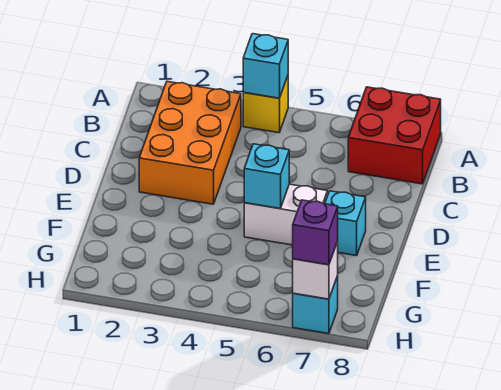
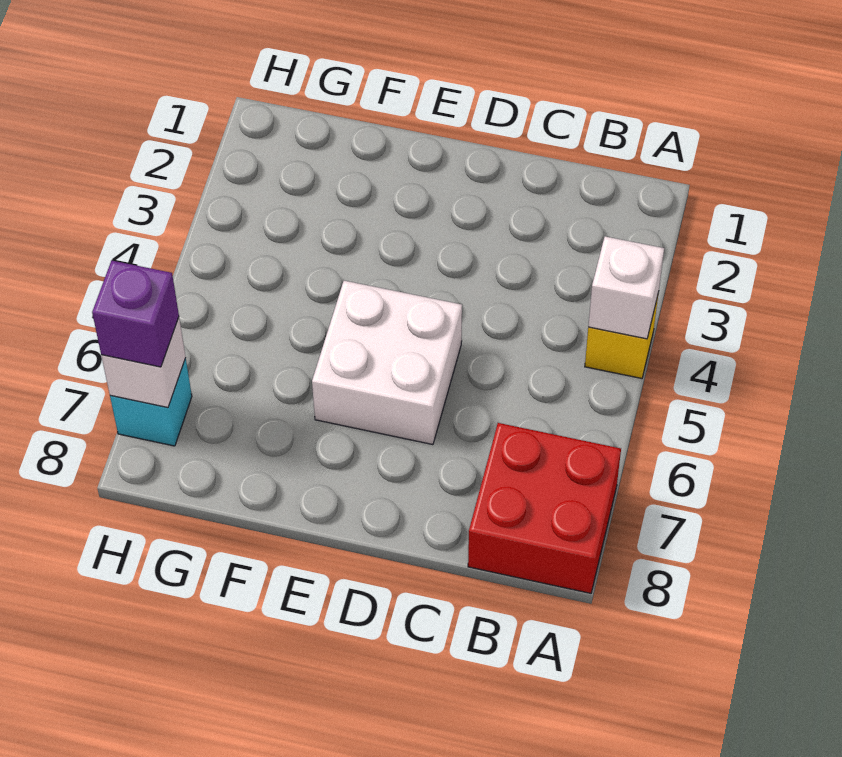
cyan 1x1 brick [243,34,288,98] -> white 1x1 brick [588,236,664,339]
orange 2x3 brick [139,81,241,204] -> none
white 1x2 brick [244,184,327,245] -> white 2x2 brick [312,281,462,445]
cyan 1x1 brick [244,144,289,209] -> none
cyan 1x1 brick [325,191,366,256] -> none

